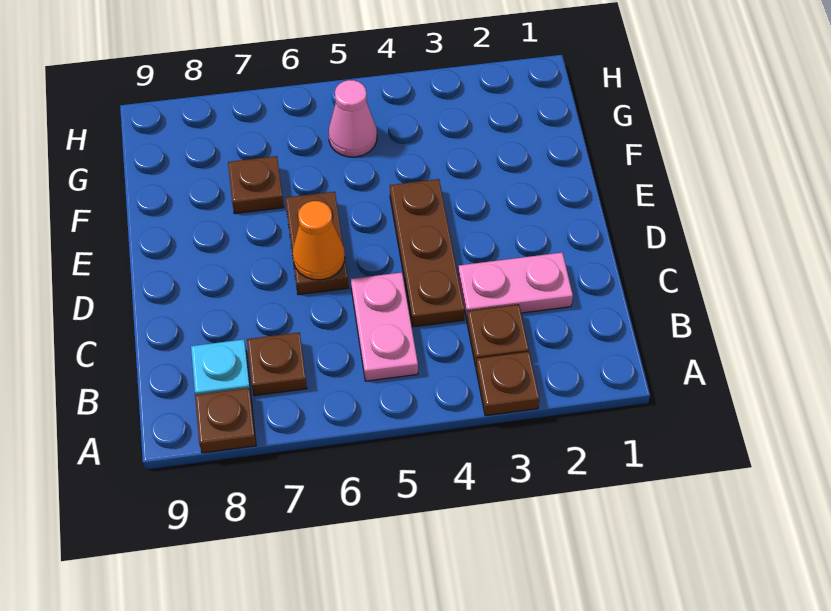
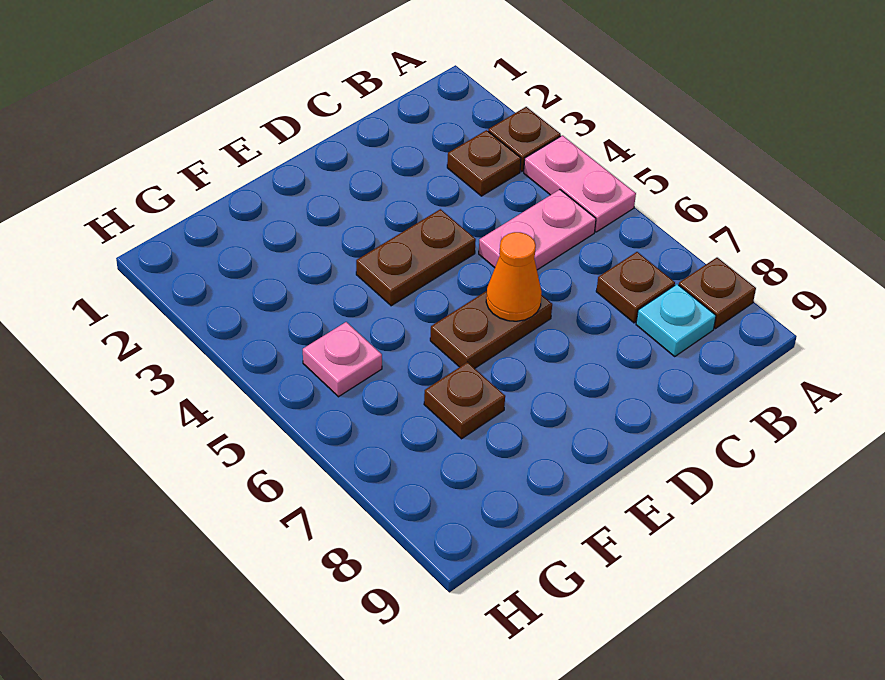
pink 1x2 plate [458,253,573,320] -> pink 1x2 plate moved to [524,135,636,232]
brown 1x3 plate [390,179,464,327] -> brown 1x2 plate [356,209,476,306]
pink 1x1 cone [329,80,377,157] -> pink 1x1 plate [303,322,382,397]

